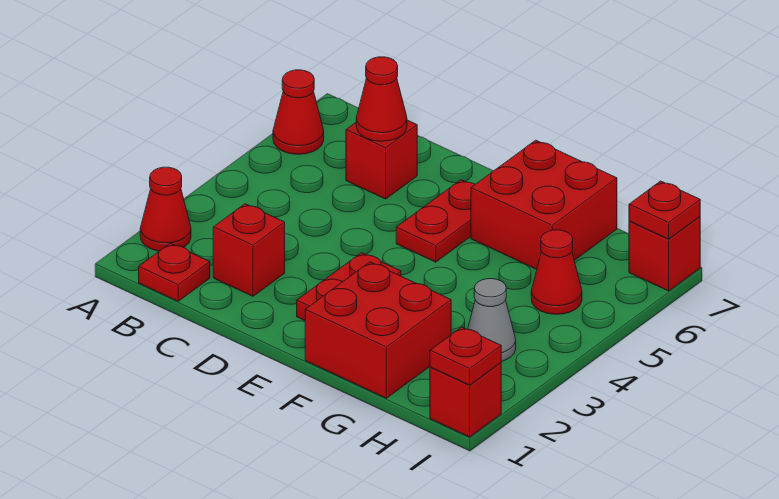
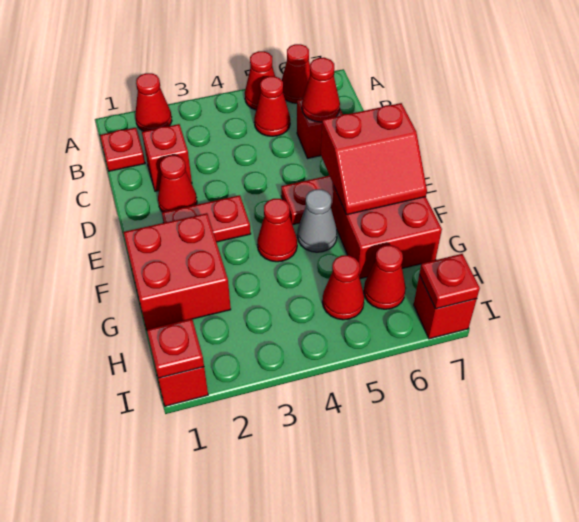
none -> red 1x1 cone [245,51,275,110]
none -> red 1x1 cone [254,76,290,136]
none -> red 1x1 cone [158,155,197,212]
none -> red 2x2 slope [321,103,427,215]
none -> red 1x1 cone [257,199,297,262]
grey 1x1 cone [468,279,516,361] -> grey 1x1 cone moved to [297,189,337,252]
none -> red 1x1 cone [364,245,406,309]

